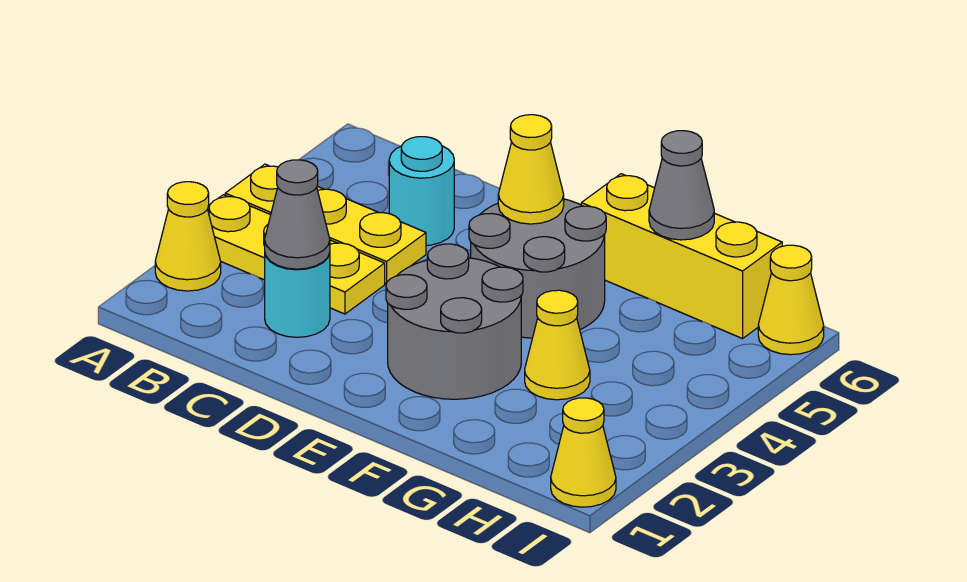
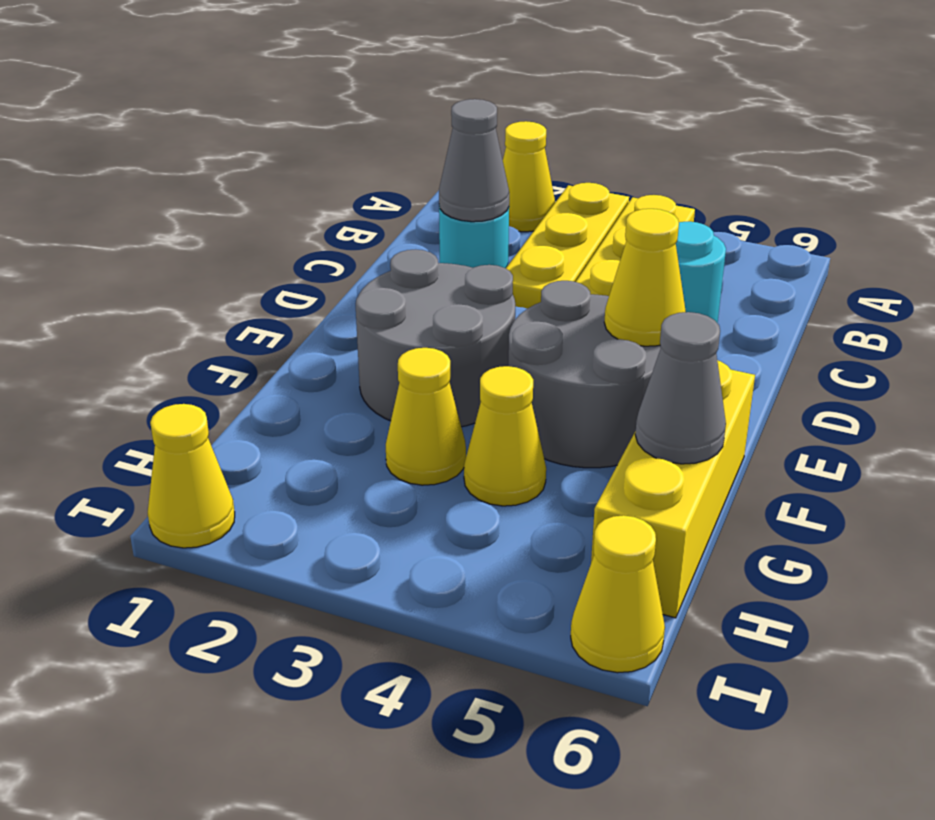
none -> yellow 1x1 cone [464,366,546,506]

